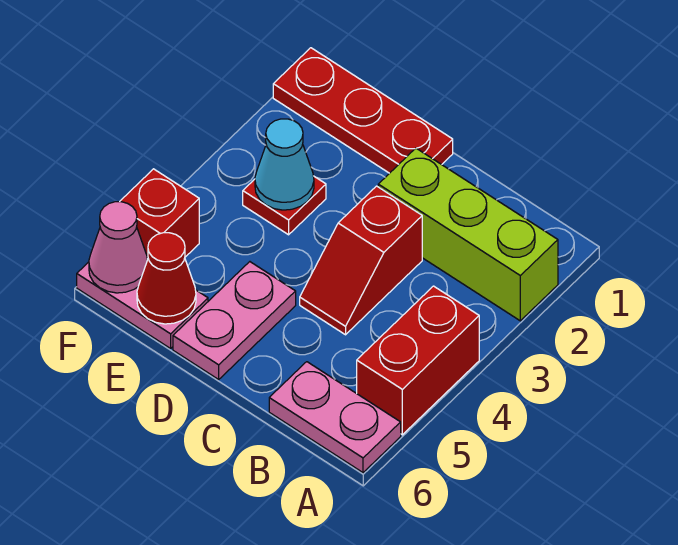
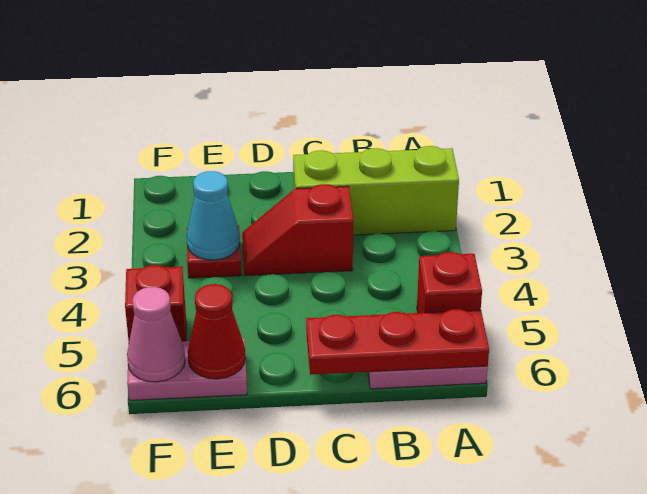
red 1x2 brick [357,286,479,435] -> red 1x1 brick [417,252,482,313]
red 1x2 slope [300,186,422,335] -> red 1x2 slope turned to [242,184,353,276]
red 1x3 plate [273,48,453,173] -> red 1x3 plate moved to [306,309,489,375]
pink 1x2 plate [173,262,296,379] -> none

